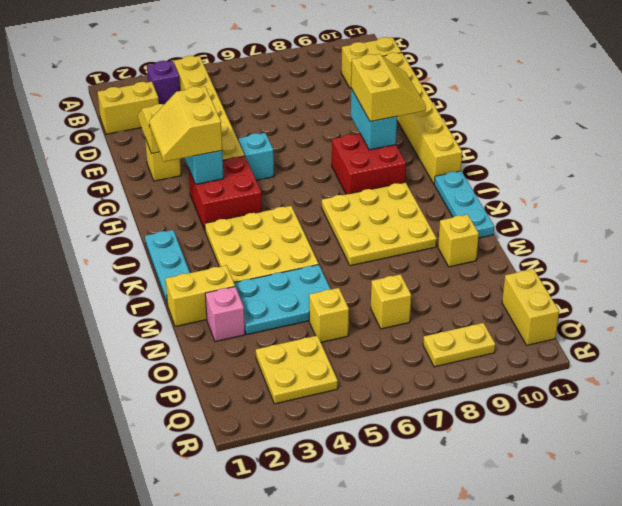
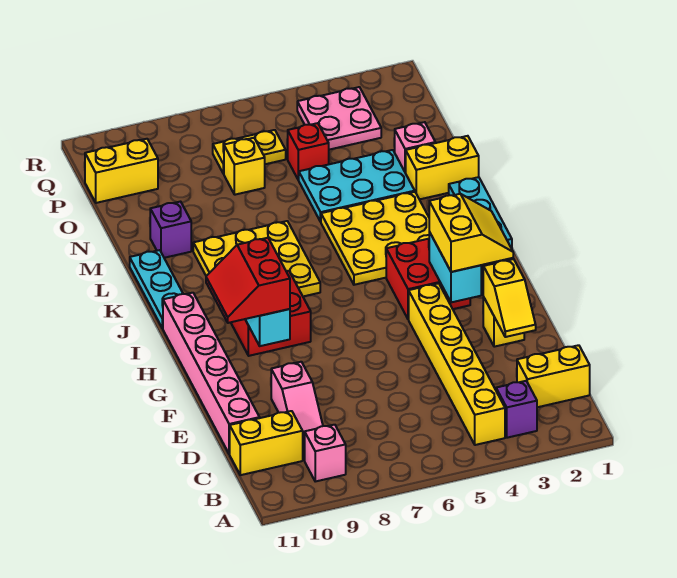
none -> pink 1x1 brick [305,425,346,481]
none -> pink 1x2 slope [271,362,323,437]
yellow 1x6 brick [383,53,462,184] -> pink 1x6 brick [163,293,260,454]
cyan 1x1 brick [238,133,274,180] -> none
yellow 2x2 slope [351,54,426,122] -> red 2x2 slope [206,238,290,323]
yellow 1x1 brick [438,214,479,267] -> purple 1x1 brick [150,202,191,258]
yellow 1x1 brick [309,288,349,342] -> red 1x1 brick [288,123,329,180]
yellow 2x2 plate [256,336,338,404] -> pink 2x2 plate [297,87,381,150]
yellow 1x2 brick [502,269,559,345] -> yellow 1x2 brick turned to [85,139,158,203]
yellow 1x2 plate [423,323,495,367] -> yellow 1x2 plate moved to [213,130,286,174]

